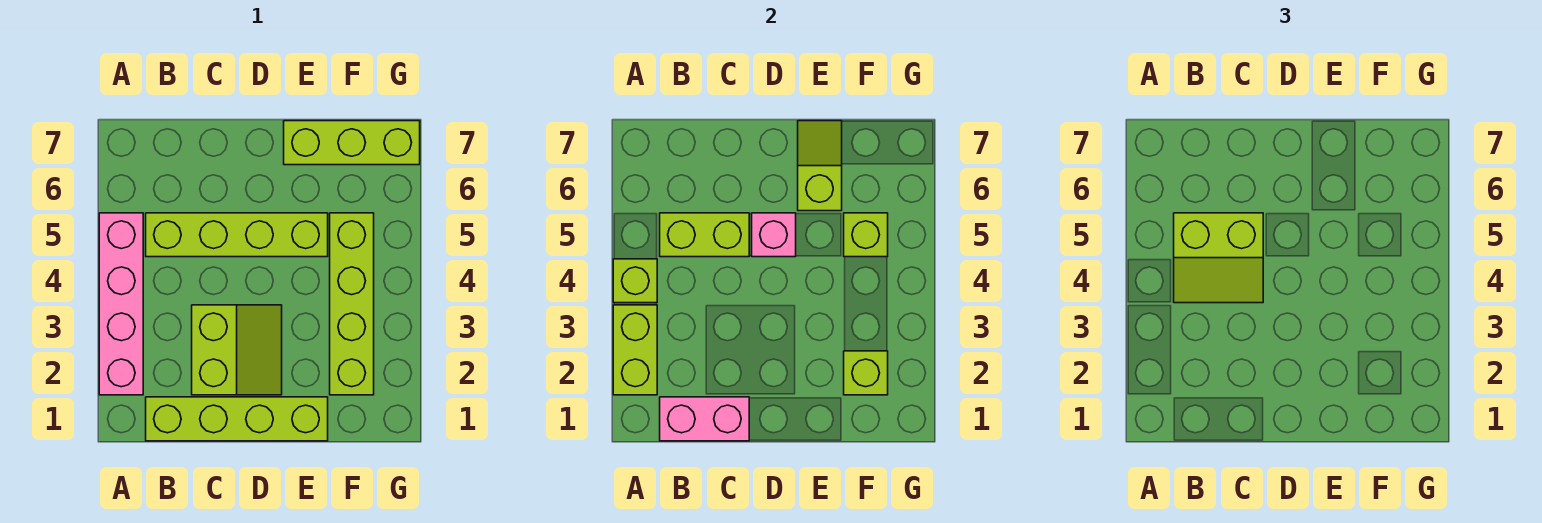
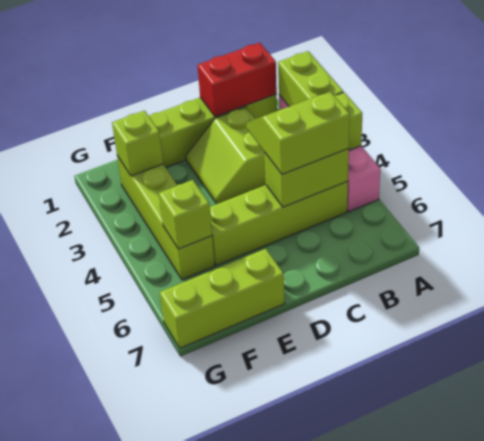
pink 1x2 brick [660,397,749,441] -> red 1x2 brick [197,43,277,117]
pink 1x1 brick [752,213,796,257] -> none
lime 1x2 slope [798,121,842,211] -> none

